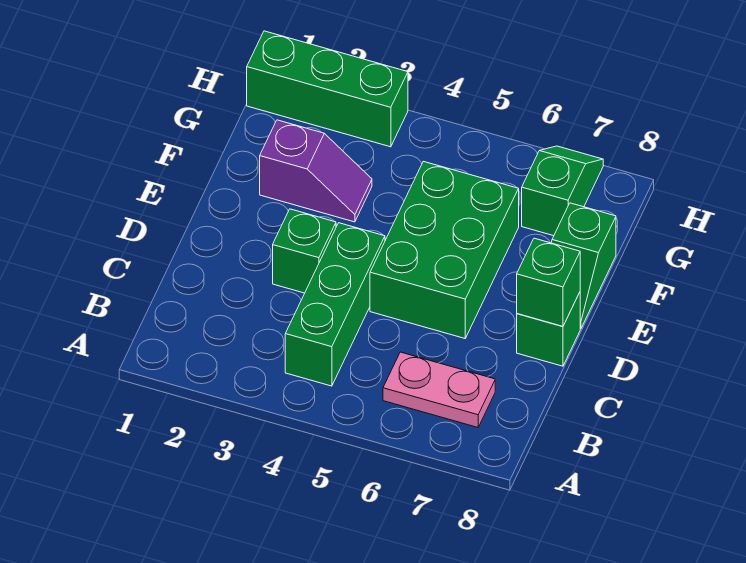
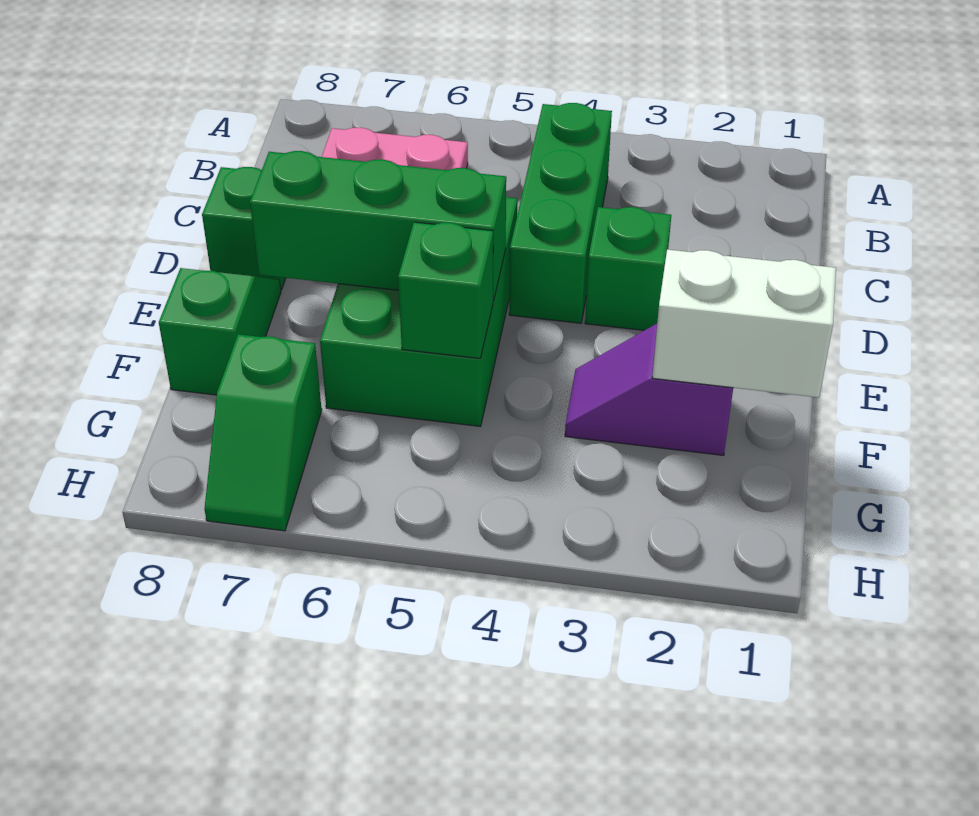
green 1x1 brick [517,238,580,326] -> green 1x1 brick moved to [398,222,493,359]
none -> white 1x2 brick [652,249,836,398]
green 1x3 brick [247,31,408,147] -> green 1x3 brick moved to [250,151,506,301]

